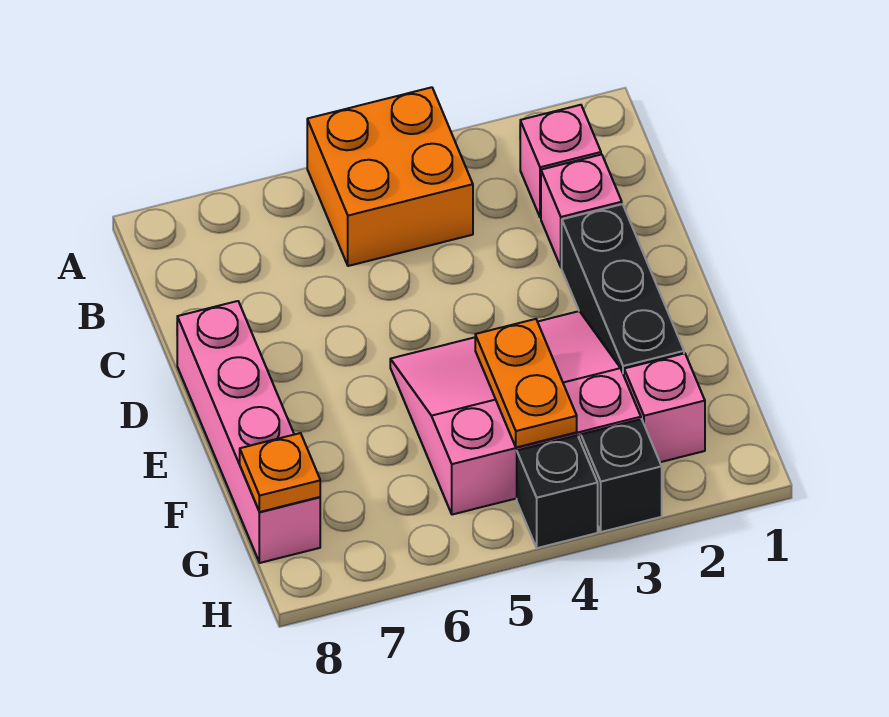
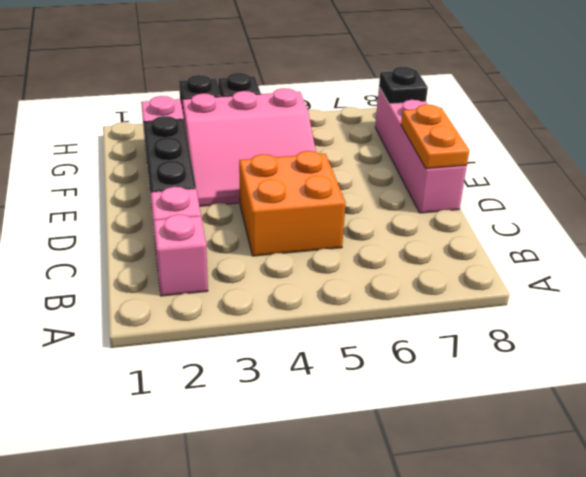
orange 2x2 brick [307,87,473,266] -> orange 2x2 brick moved to [239,151,346,256]
orange 1x2 plate [475,319,577,447] -> orange 1x2 plate moved to [401,105,469,169]
orange 1x1 plate [240,433,320,512] -> black 1x1 plate [379,67,428,104]

